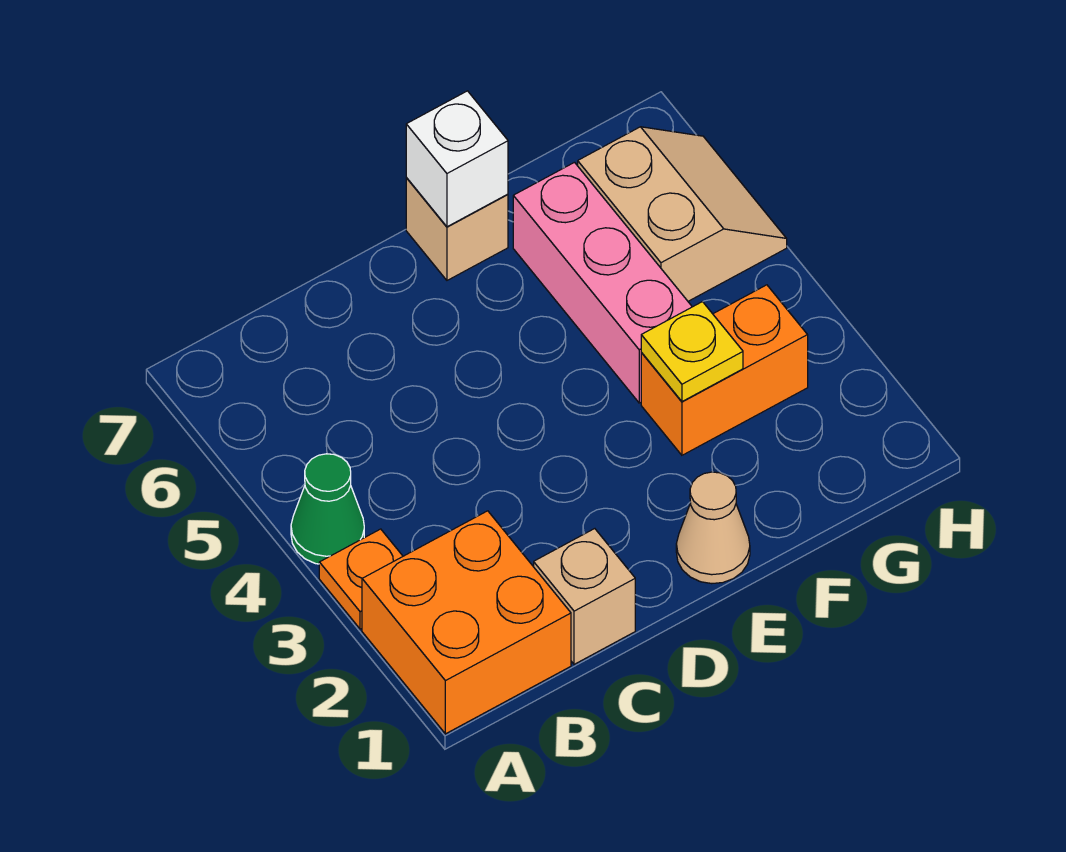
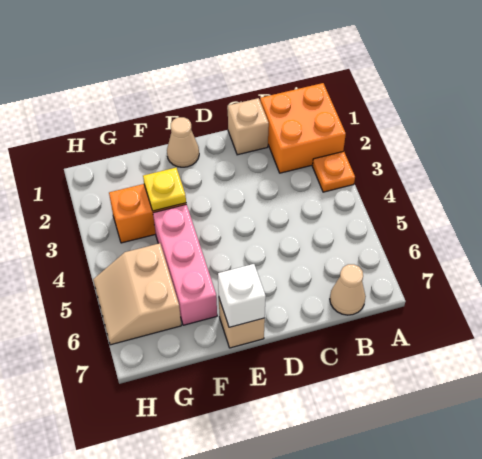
green 1x1 cone [291,454,364,564] -> none
none -> tan 1x1 cone [330,264,366,315]

